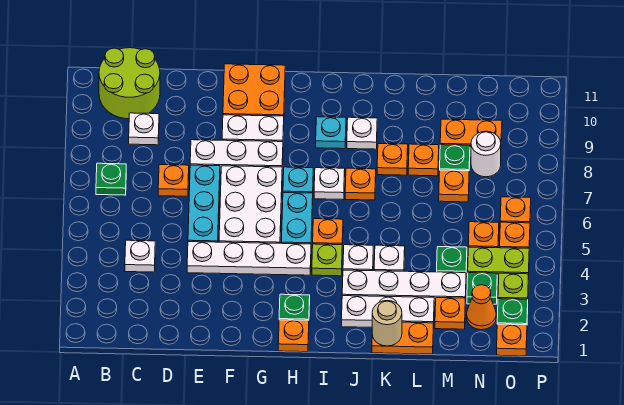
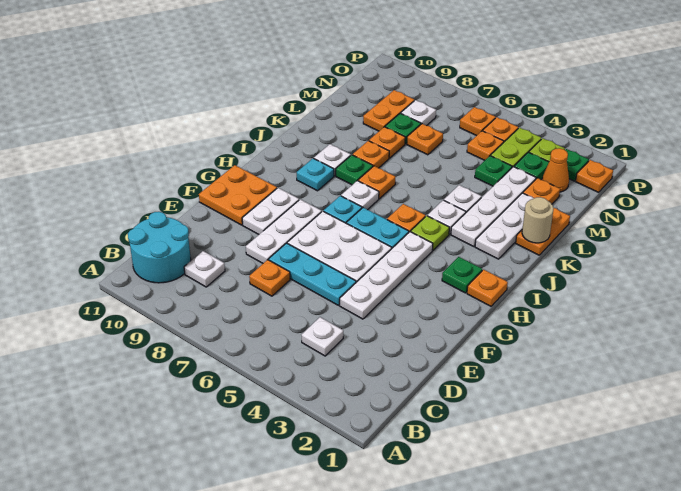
green 1x1 plate [96,163,126,195] -> green 1x1 plate moved to [336,155,373,185]
lime 2x2 round brick [99,48,160,119] -> cyan 2x2 round brick [128,212,191,283]
white 1x1 round brick [471,131,501,177] -> white 1x1 plate [401,100,436,126]

